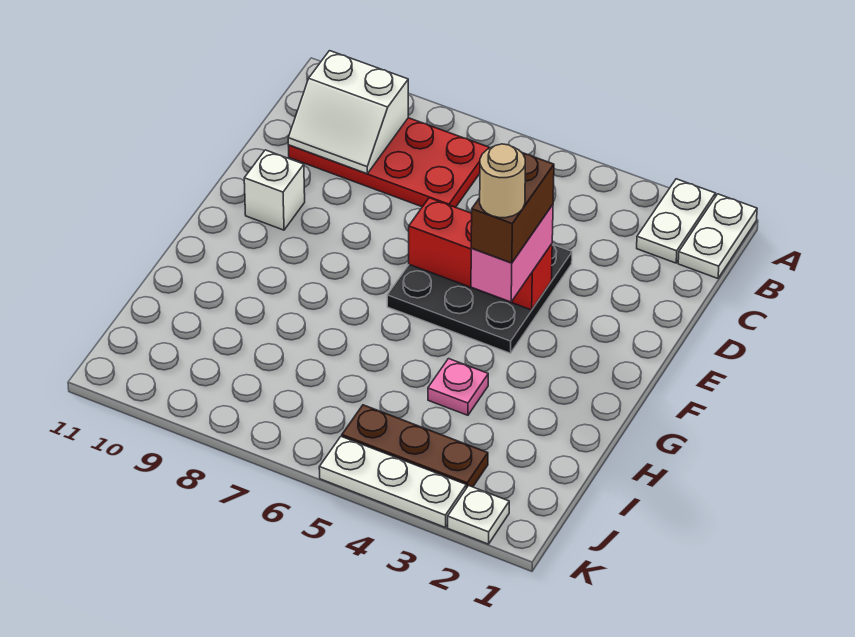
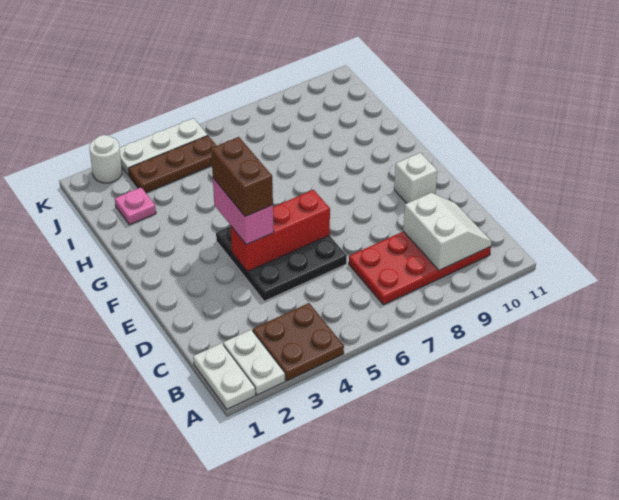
none -> brown 2x2 plate [253,303,344,381]
white 2x2 slope [288,51,408,174] -> white 2x2 slope turned to [403,193,492,270]
tan 1x1 round brick [480,144,525,218] -> none
pink 1x1 plate [428,359,488,415] -> pink 1x1 plate moved to [115,187,156,225]
white 1x1 plate [448,486,509,544] -> white 1x1 round brick [89,135,122,183]

